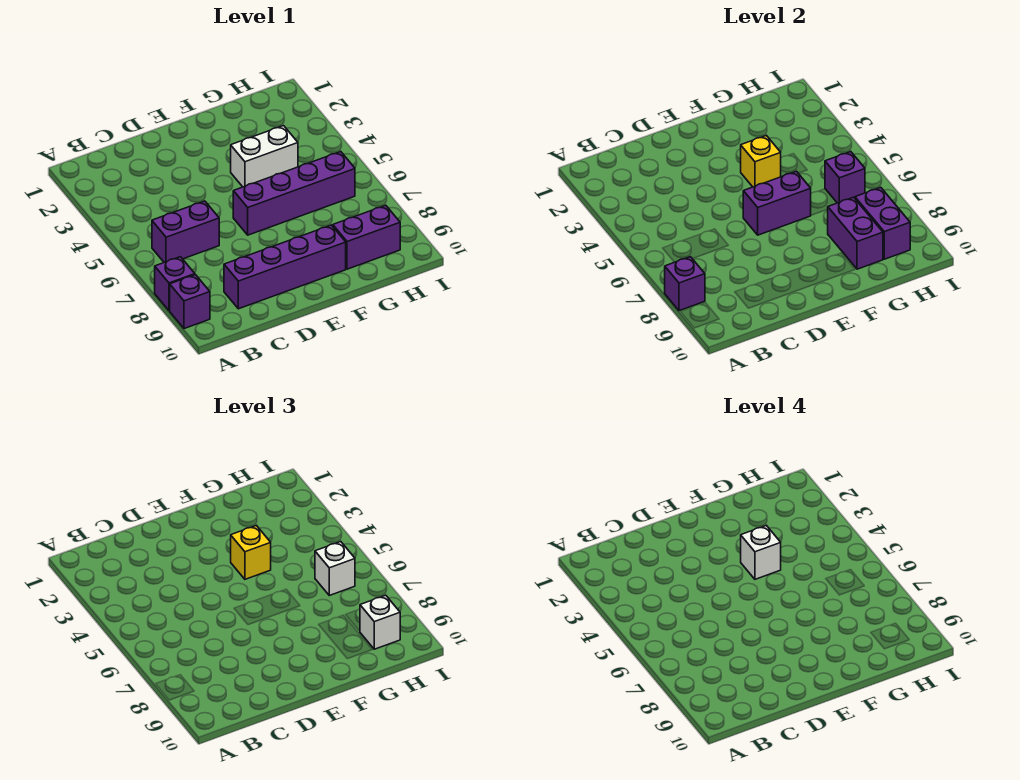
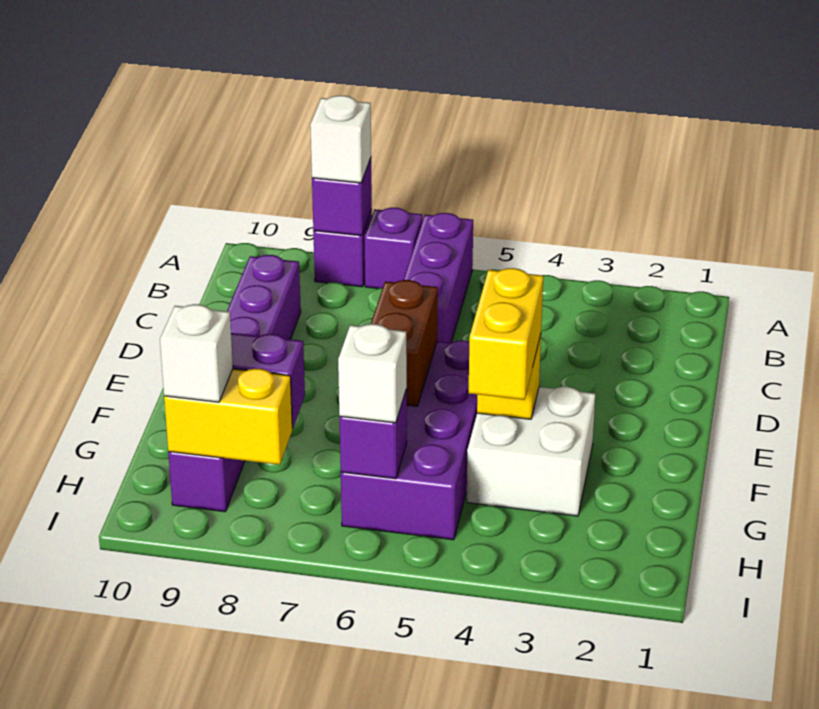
purple 1x1 brick [170,275,210,329] -> purple 1x1 brick moved to [365,208,422,288]
purple 1x2 brick [152,201,219,262] -> purple 1x3 brick [404,213,473,343]
purple 1x4 brick [233,152,355,235] -> purple 2x4 brick [341,341,477,540]
purple 1x2 brick [743,171,811,235] -> brown 1x2 brick [371,280,438,406]
white 1x2 brick [231,126,298,187] -> white 2x2 brick [467,387,595,516]
yellow 1x1 brick [231,525,271,579] -> yellow 1x2 brick [469,268,543,400]
white 1x1 brick [741,525,781,579] -> white 1x1 brick moved to [310,96,371,183]
purple 1x2 brick [855,187,910,259] -> yellow 1x2 brick [164,369,292,465]

